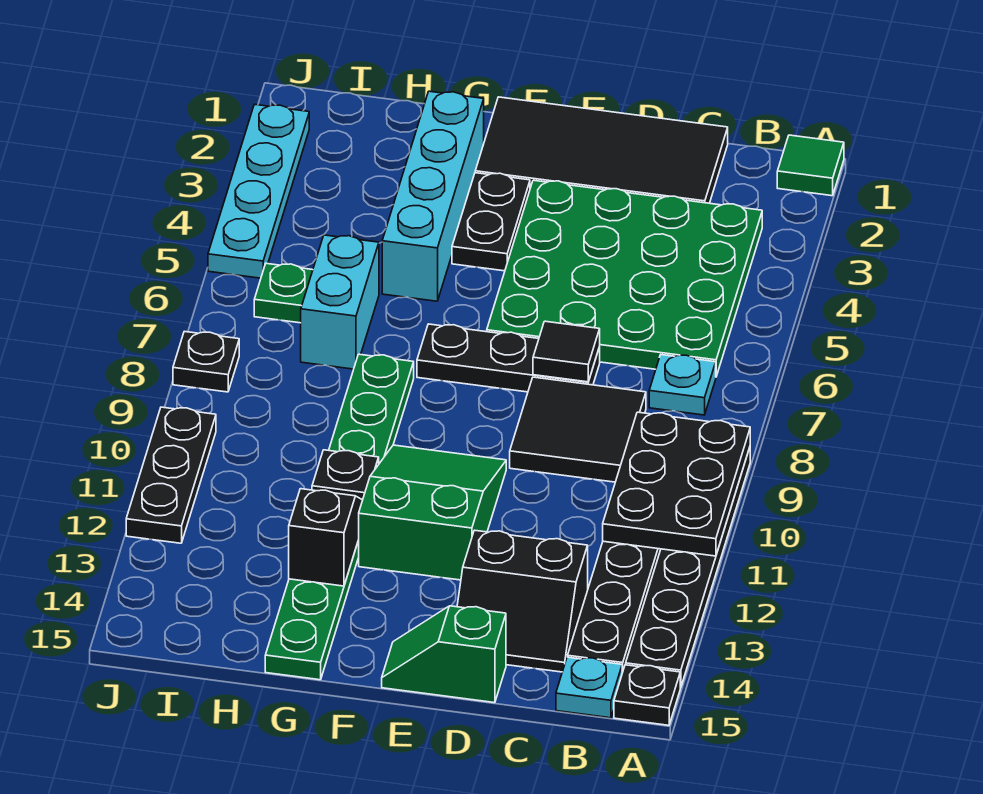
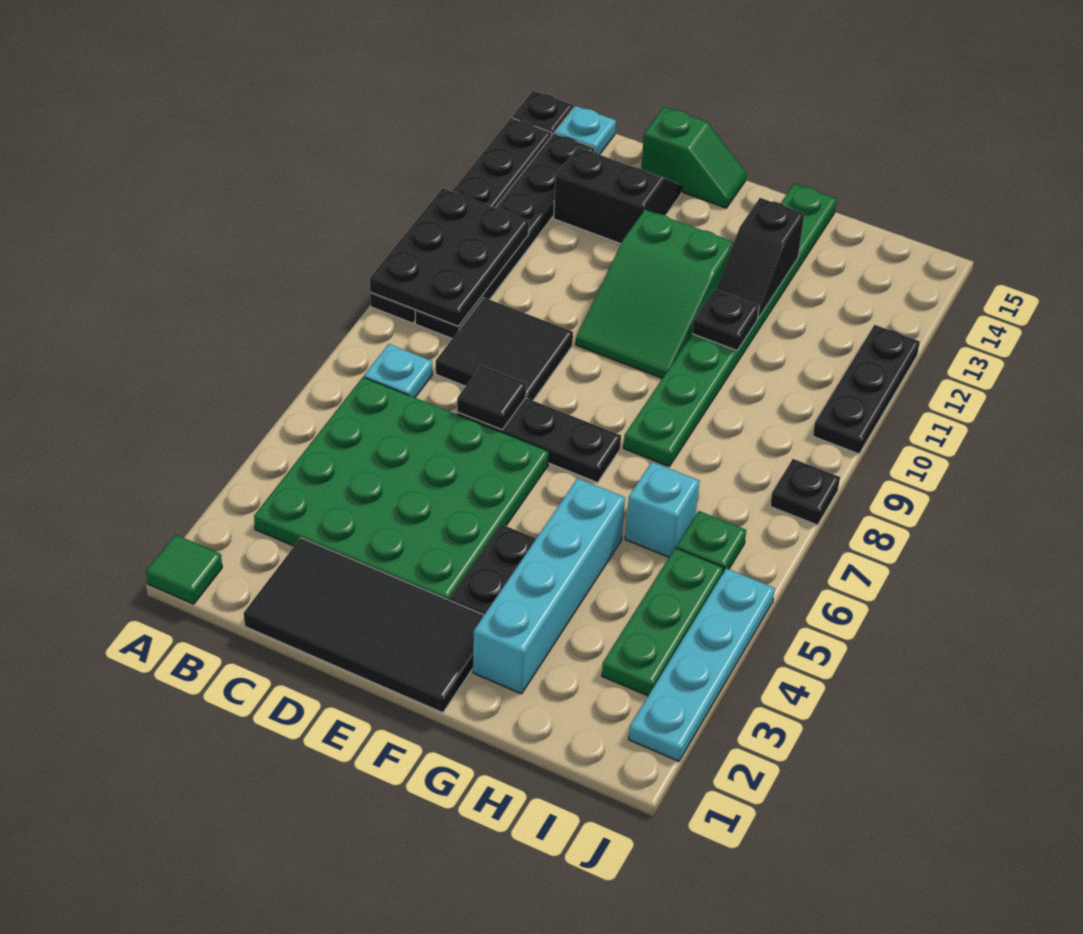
cyan 1x2 brick [301,235,379,369] -> cyan 1x1 brick [625,462,699,557]
none -> green 1x3 plate [602,548,723,696]

